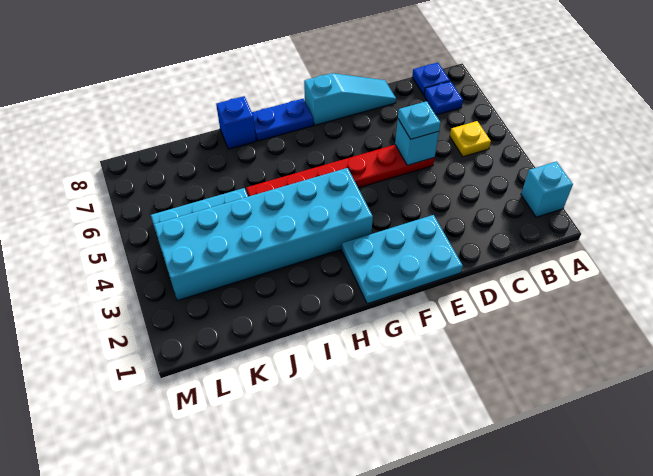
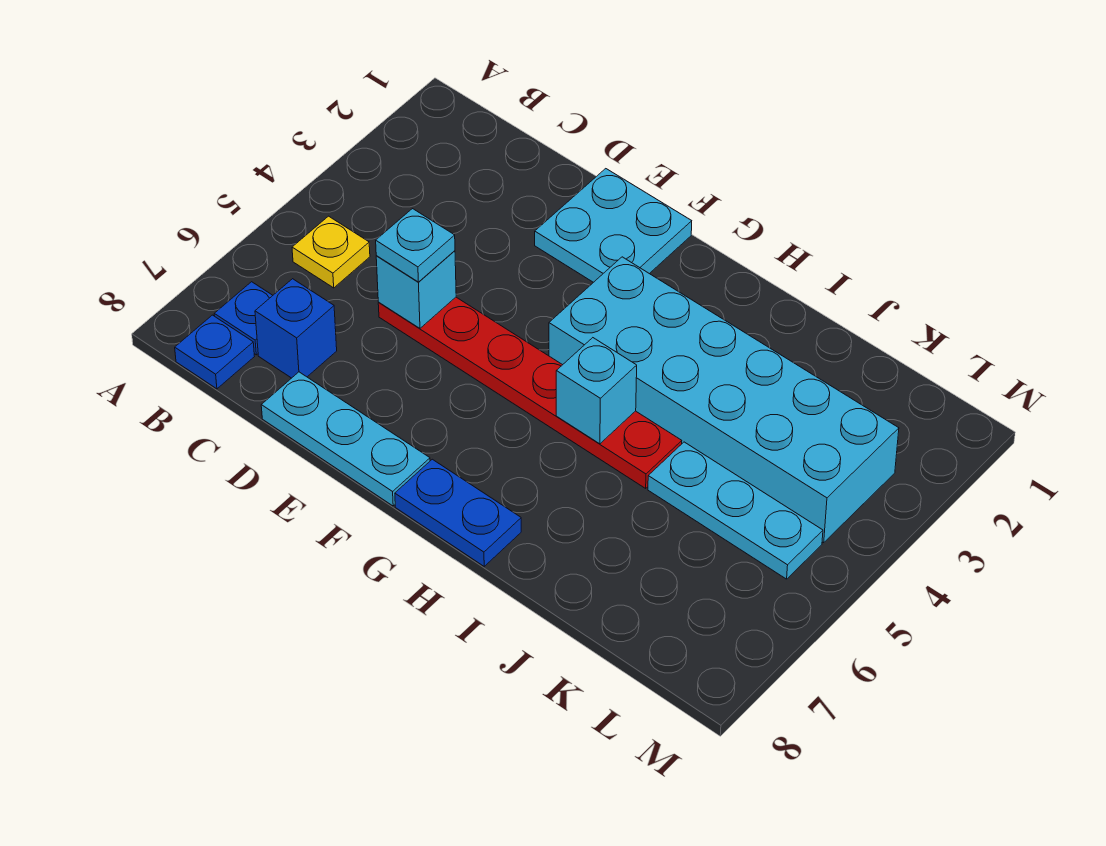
cyan 1x1 brick [521,162,573,217] -> cyan 1x1 brick moved to [556,338,637,444]
cyan 1x3 slope [304,73,396,125] -> cyan 1x3 plate [261,372,430,506]
cyan 2x3 plate [342,215,463,304] -> cyan 2x2 plate [535,169,692,282]
blue 1x1 brick [216,96,256,149] -> blue 1x1 brick moved to [255,279,337,378]

